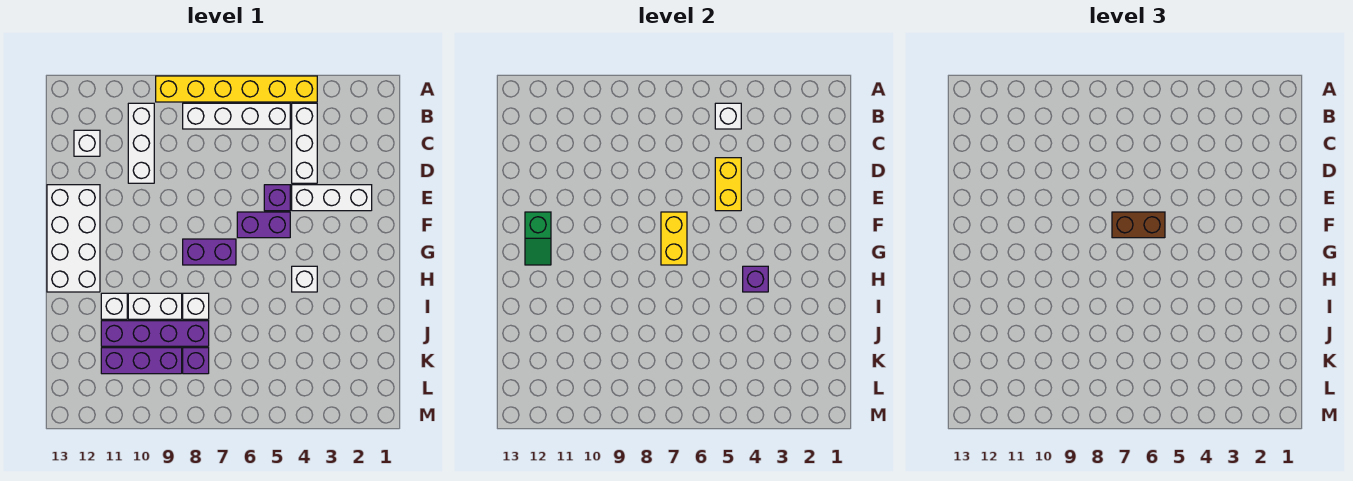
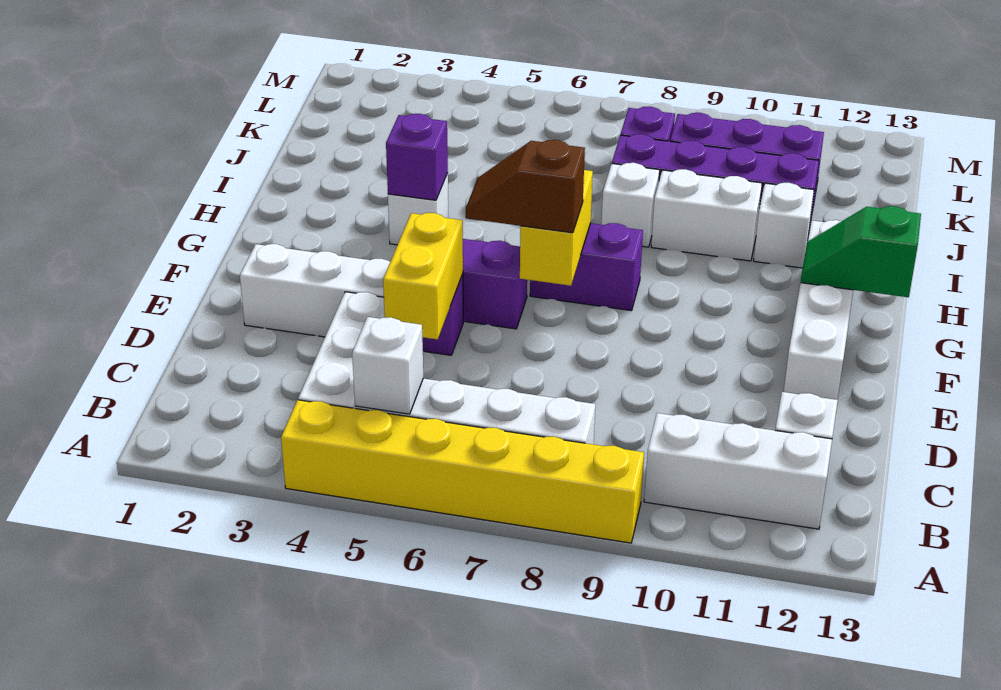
white 1x3 brick [128,103,154,183] -> white 1x3 brick turned to [644,413,832,529]
white 2x4 brick [47,185,100,292] -> white 1x4 brick [784,220,853,400]
brown 1x2 brick [1112,212,1165,238] -> brown 1x2 slope [466,140,585,233]
green 1x2 slope [525,212,551,265] -> green 1x2 slope turned to [801,206,921,297]

